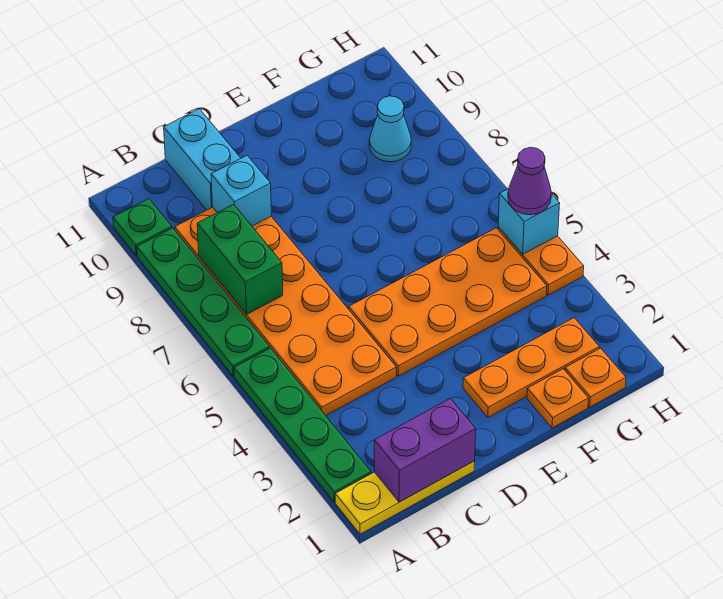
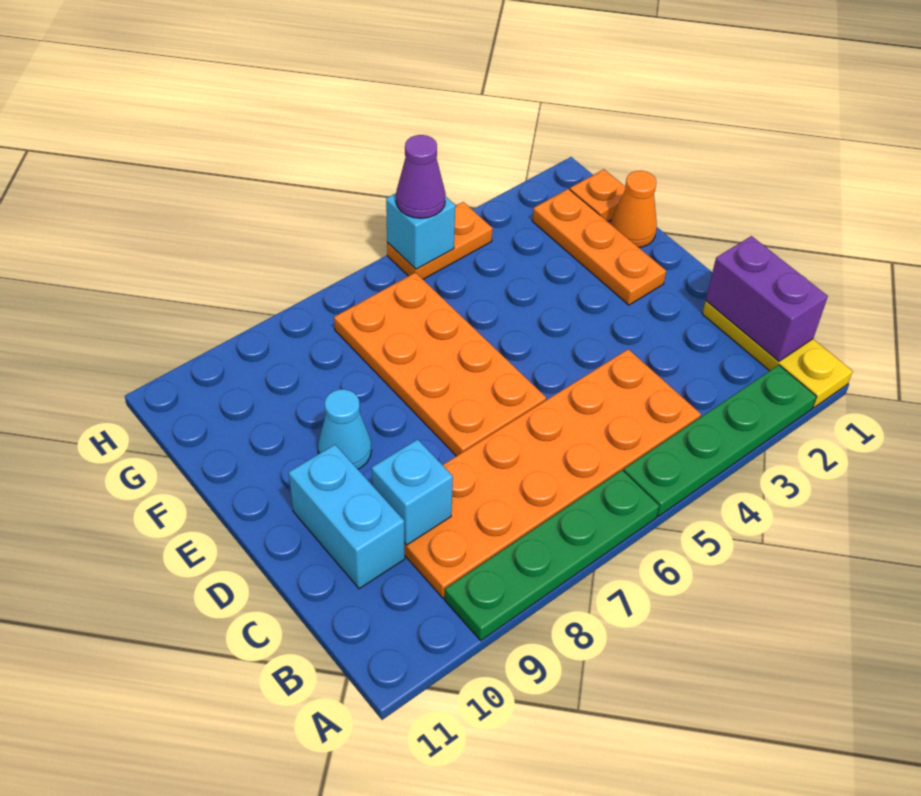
green 1x1 plate [113,199,172,256] -> none
green 1x2 brick [197,204,283,315] -> none
cyan 1x2 brick [164,109,241,210] -> cyan 1x2 brick turned to [289,445,405,589]
orange 2x4 plate [349,228,547,376] -> orange 2x4 plate moved to [334,272,546,456]
orange 1x1 plate [527,369,589,428] -> orange 1x1 cone [611,171,657,247]
cyan 1x1 cone [369,96,411,162] -> cyan 1x1 cone moved to [318,389,371,469]

